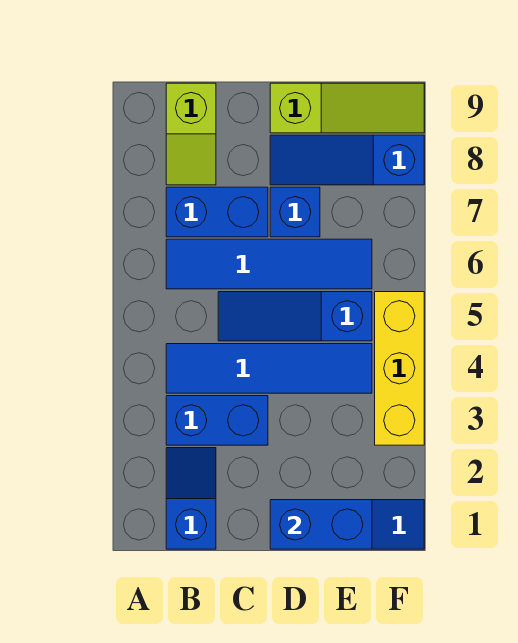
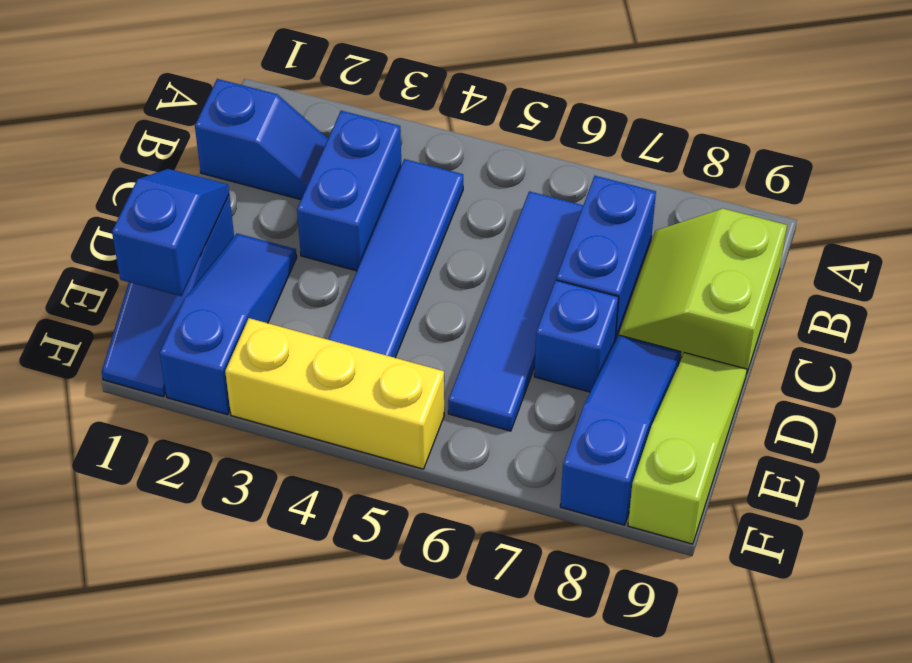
lime 1x2 slope [166,83,216,185] -> lime 2x2 slope [619,209,787,374]
blue 1x3 slope [218,292,372,341] -> blue 1x3 slope moved to [160,234,297,415]
blue 1x2 brick [270,500,372,549] -> blue 1x2 slope [112,169,229,296]
lime 1x3 slope [270,83,424,133] -> lime 1x3 slope turned to [628,353,747,544]

